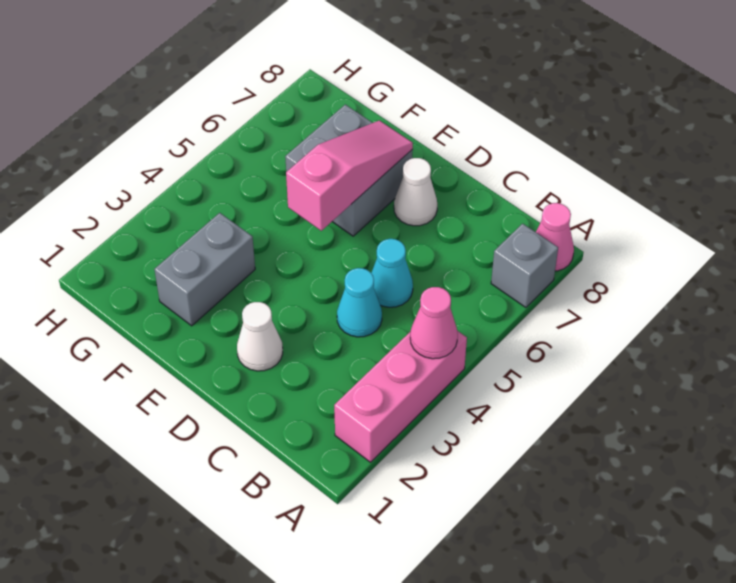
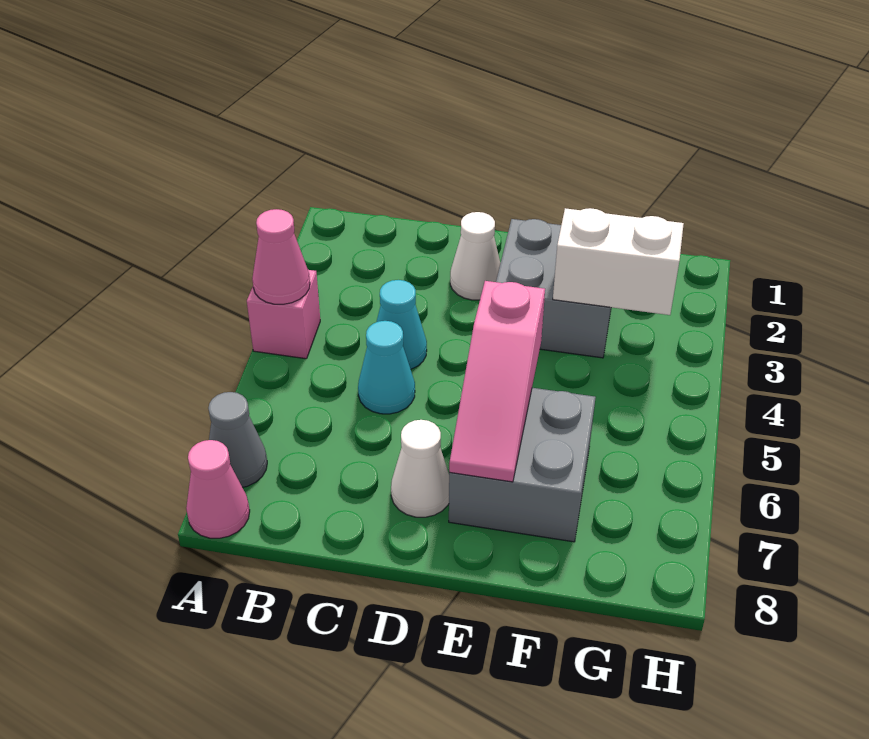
pink 1x3 brick [334,331,467,462] -> pink 1x1 brick [247,270,320,359]
grey 1x1 brick [491,224,558,307] -> grey 1x1 cone [208,392,267,487]
grey 1x2 brick [154,213,255,326] -> grey 2x2 brick [496,219,611,358]
none -> white 1x2 brick [553,208,684,315]

